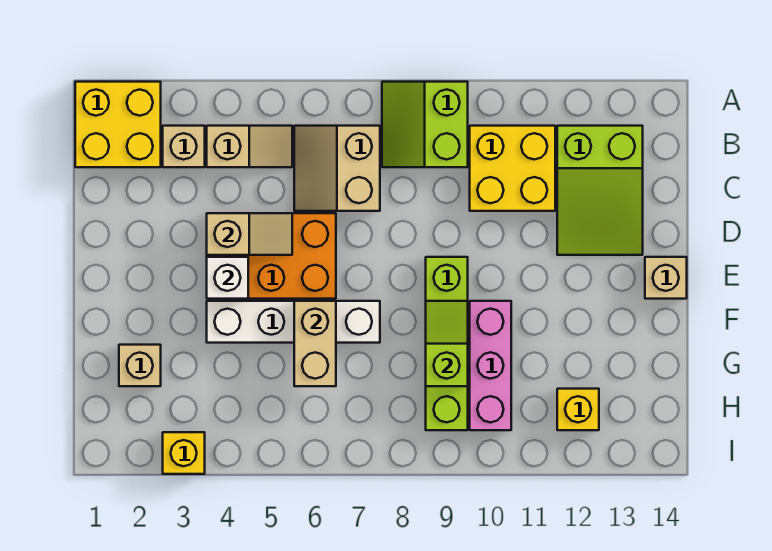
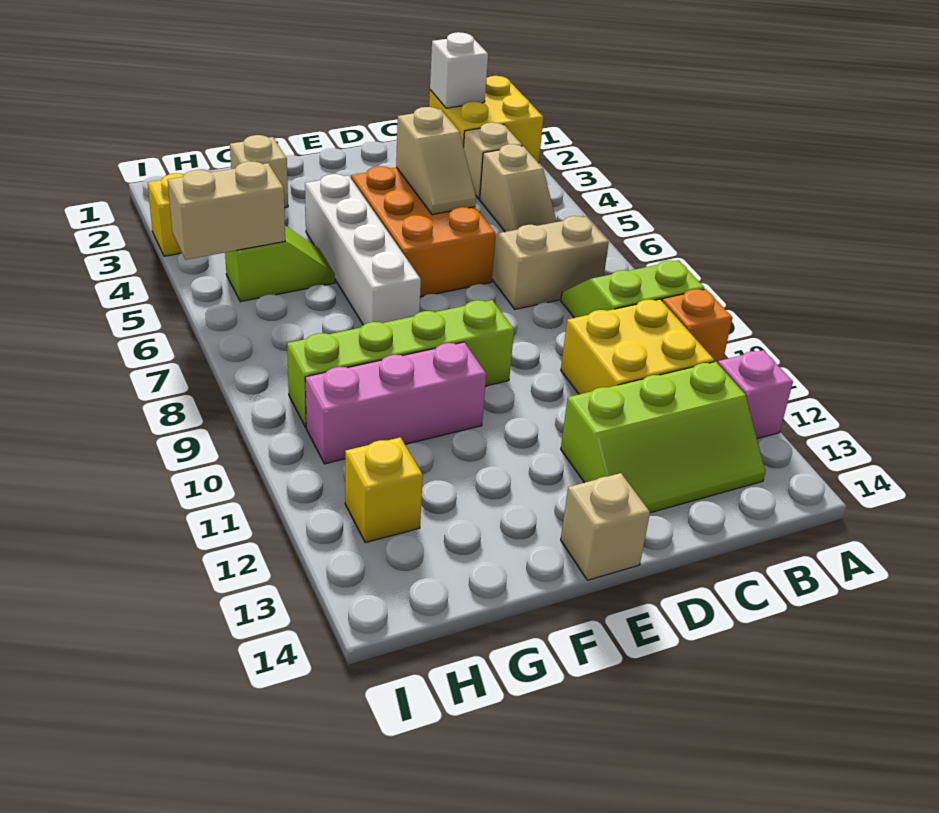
none -> orange 1x1 brick [662,289,732,363]
none -> pink 1x1 brick [718,350,793,439]
lime 2x3 slope [557,126,643,255] -> lime 2x3 slope turned to [561,362,765,513]
white 1x1 brick [207,257,248,299] -> white 1x1 brick moved to [430,32,488,108]
tan 1x2 brick [294,301,336,386] -> tan 1x2 brick moved to [168,161,285,260]
lime 1x2 slope [426,301,468,386] -> lime 1x2 slope moved to [225,226,335,302]

